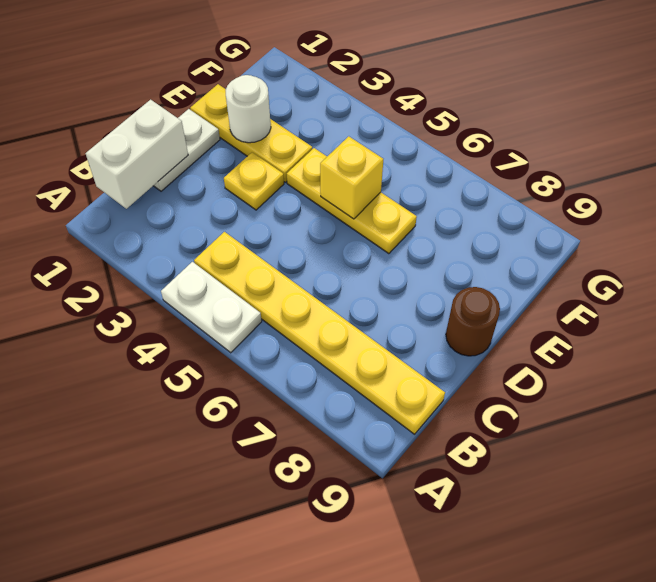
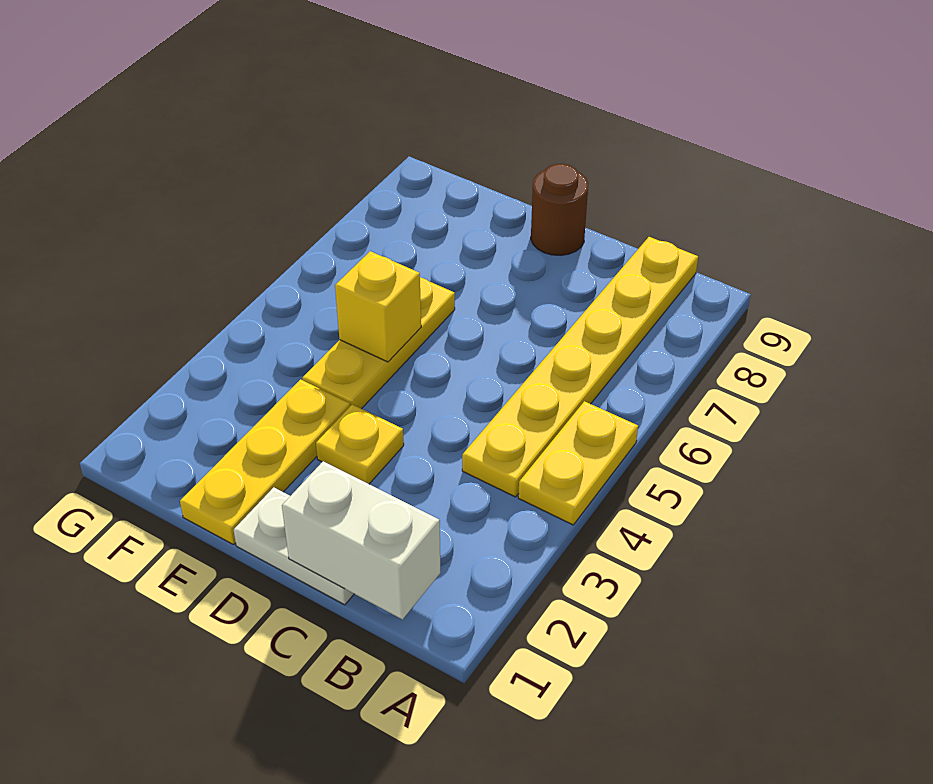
white 1x2 plate [161,262,262,353] -> yellow 1x2 plate [518,401,638,525]
white 1x1 round brick [226,75,271,143] -> none

